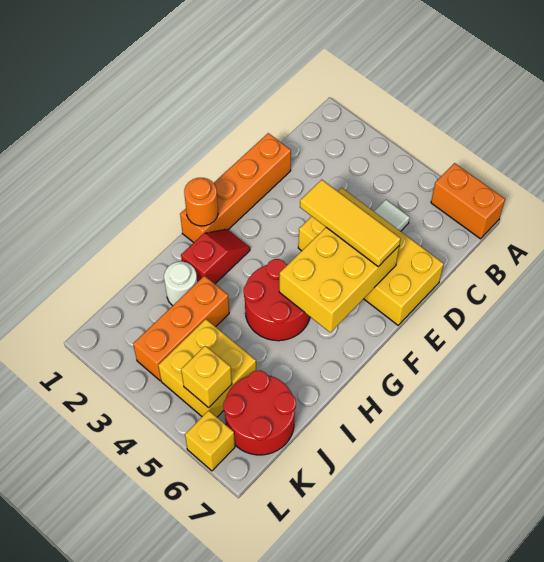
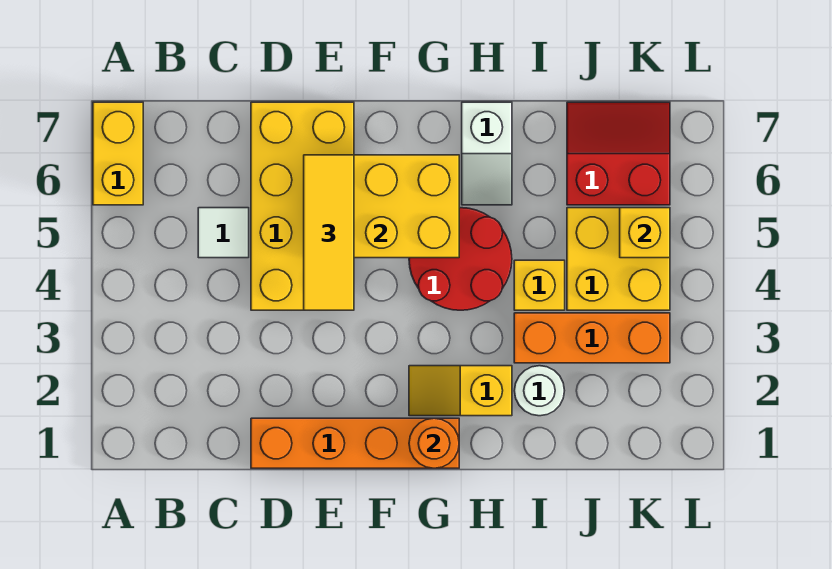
orange 1x2 brick [431,163,505,239] -> yellow 1x2 brick [93,102,143,205]
red 1x2 slope [181,229,250,284] -> yellow 1x2 slope [409,366,512,416]
none -> white 1x2 slope [462,102,512,205]
red 2x2 round brick [223,370,296,455] -> red 2x2 slope [567,102,670,205]
yellow 1x1 brick [185,410,235,471] -> yellow 1x1 brick moved to [514,260,565,310]

